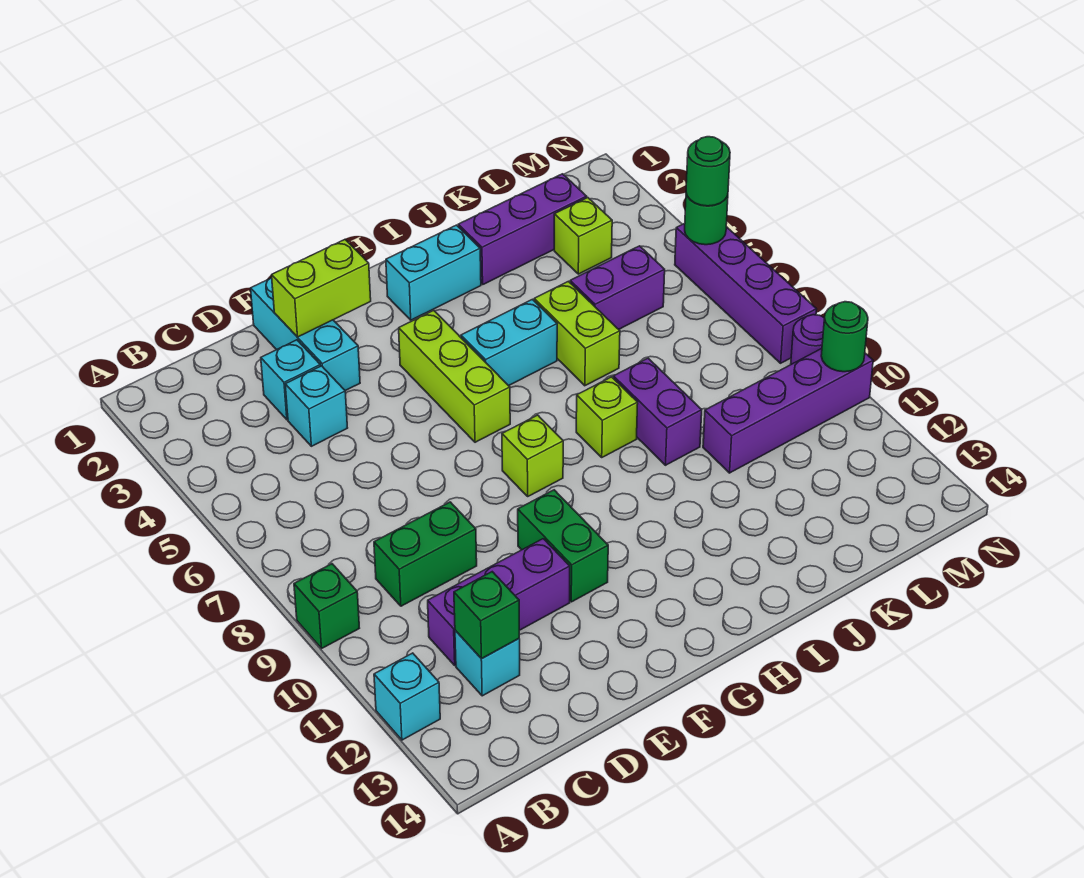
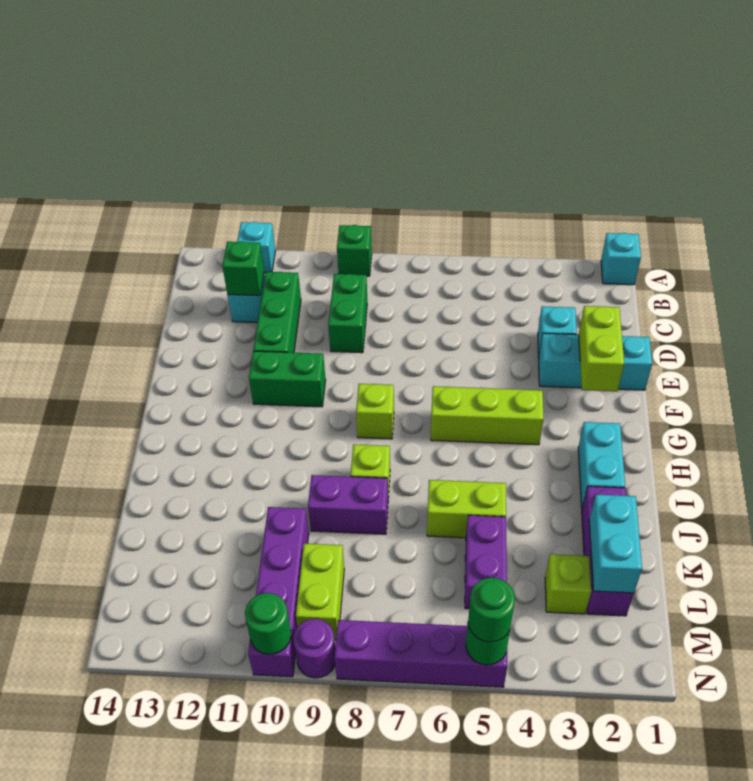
purple 1x3 brick [428,539,570,665] -> green 1x3 brick [253,272,301,353]
cyan 1x1 brick [285,366,347,446] -> cyan 1x1 brick moved to [601,233,641,285]
cyan 1x2 brick [461,299,557,386] -> cyan 1x2 brick moved to [589,495,642,593]
none -> lime 1x2 brick [296,544,344,640]

